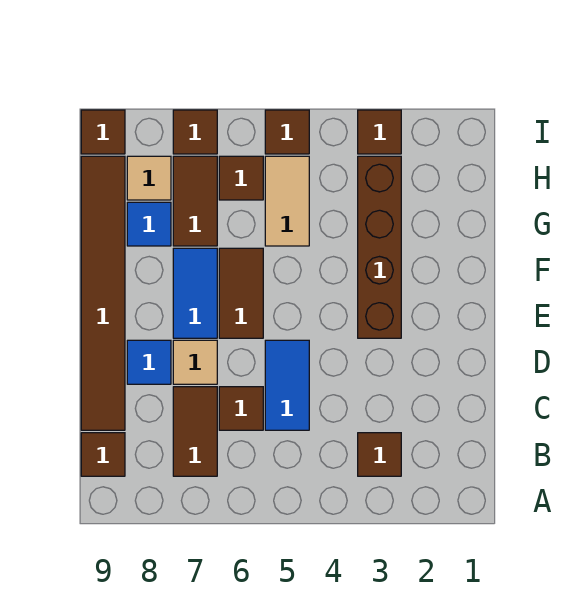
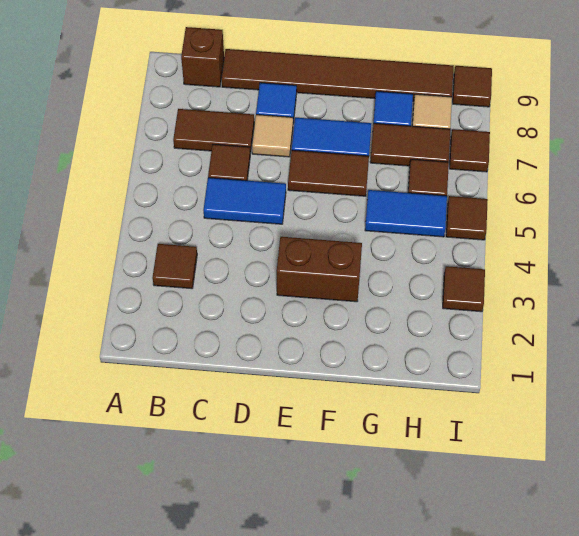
brown 1x1 tile [81,433,125,476] -> brown 1x1 brick [181,27,224,87]
brown 1x4 brick [358,156,401,338] -> brown 1x2 brick [277,237,362,302]
tan 1x2 tile [265,156,309,246] -> blue 1x2 tile [365,190,447,237]

